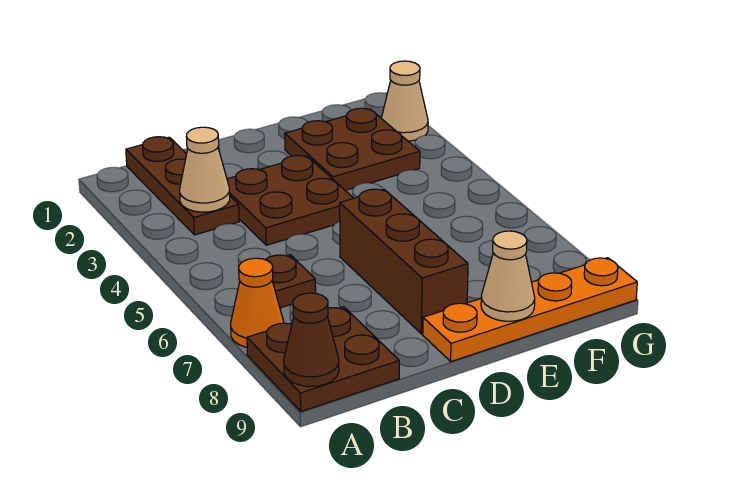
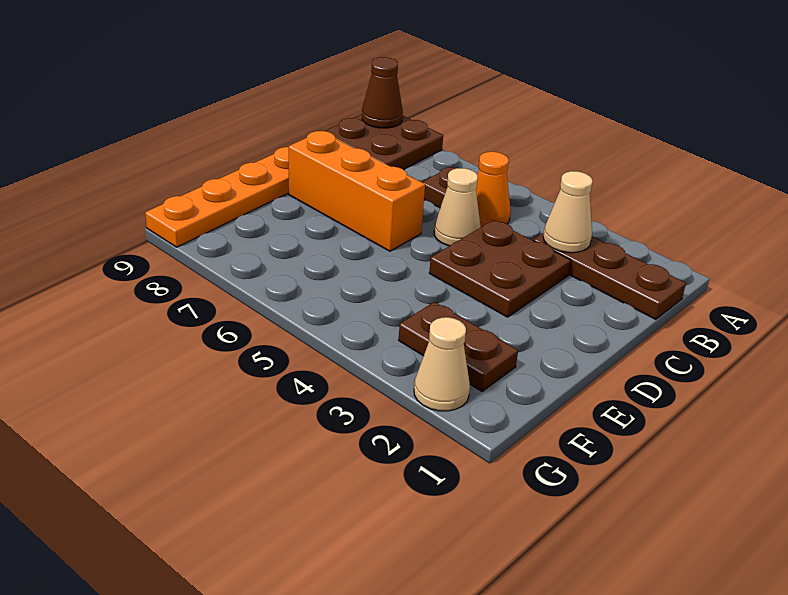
orange 1x1 cone [231,258,284,347] -> orange 1x1 cone moved to [476,152,511,227]
brown 1x3 brick [340,189,468,334] -> orange 1x3 brick [289,131,425,251]
brown 2x2 plate [285,108,420,190] -> brown 1x2 plate [399,302,518,391]
tan 1x1 cone [481,231,535,321] -> tan 1x1 cone moved to [434,168,481,246]

